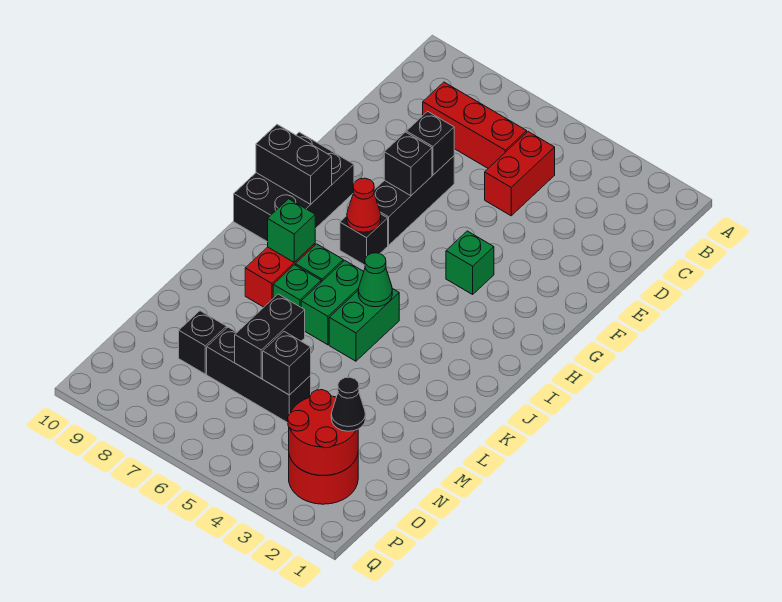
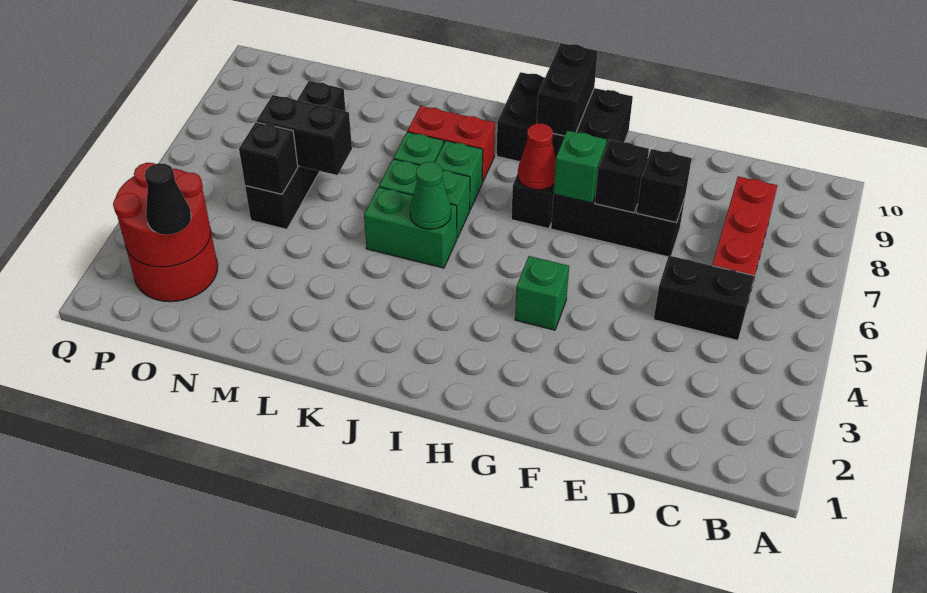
red 1x2 brick [485,132,555,216] -> black 1x2 brick [654,256,754,340]
green 1x1 brick [268,199,315,262] -> green 1x1 brick moved to [553,130,607,203]

